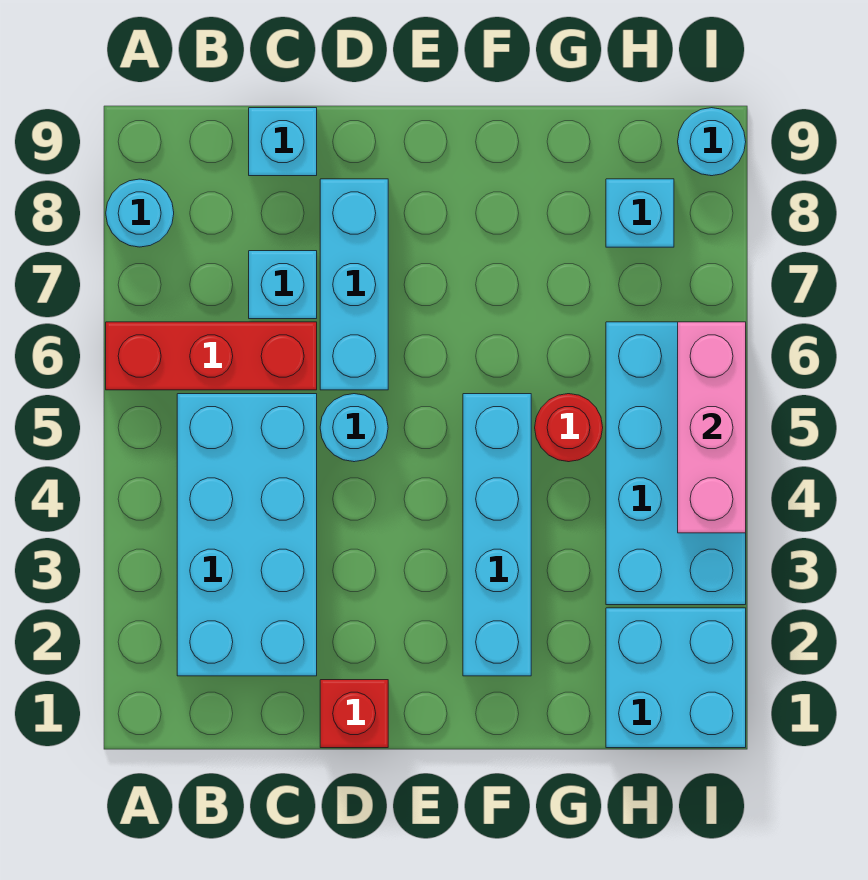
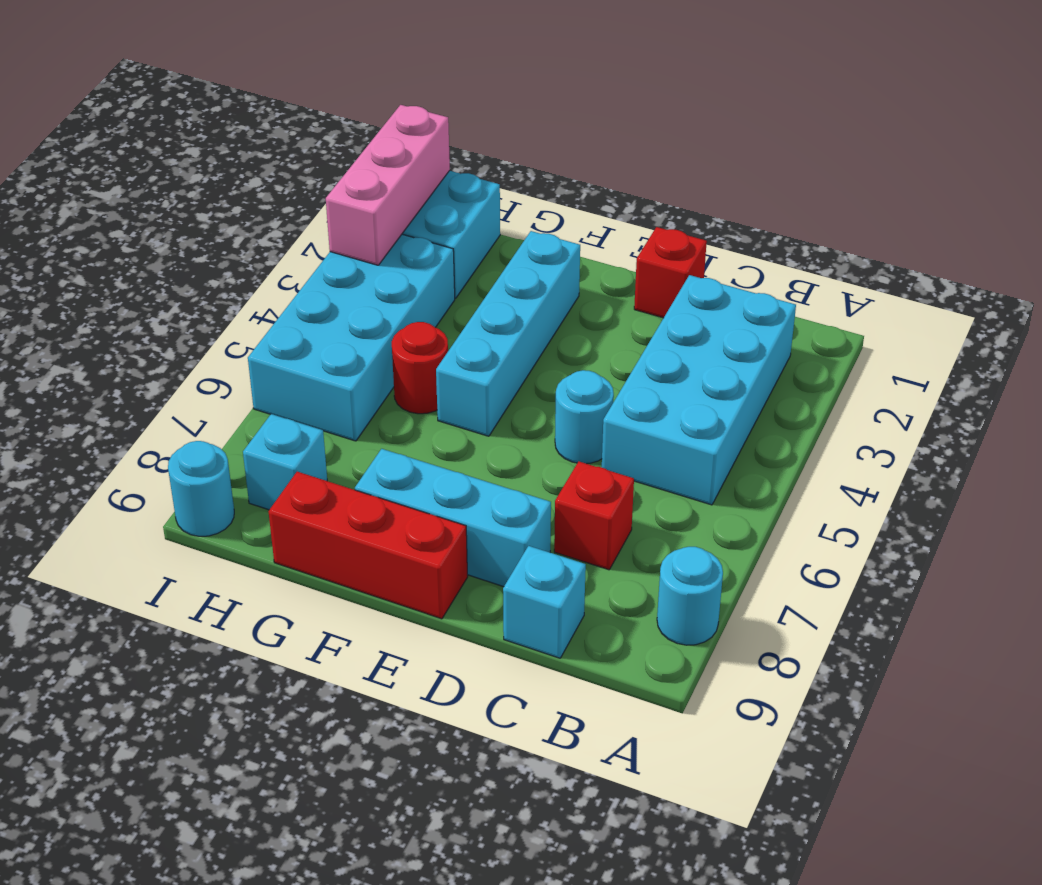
red 1x3 brick [106,322,317,390] -> red 1x3 brick moved to [269,472,468,619]
cyan 1x1 brick [249,251,317,319] -> red 1x1 brick [554,461,634,570]
cyan 1x3 brick [320,179,388,390] -> cyan 1x3 brick turned to [355,449,551,587]
pink 1x3 brick [678,322,746,533] -> pink 1x3 brick moved to [326,105,450,265]

